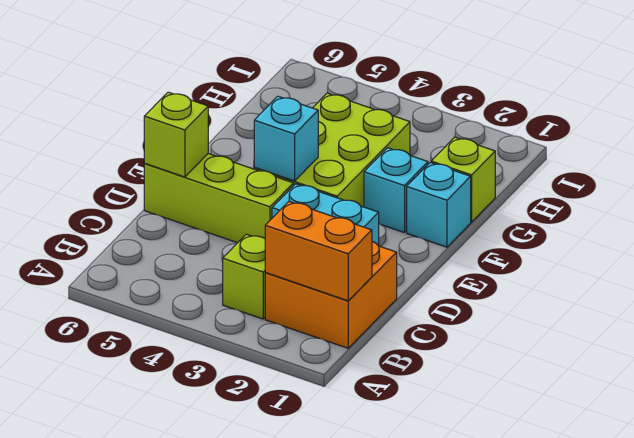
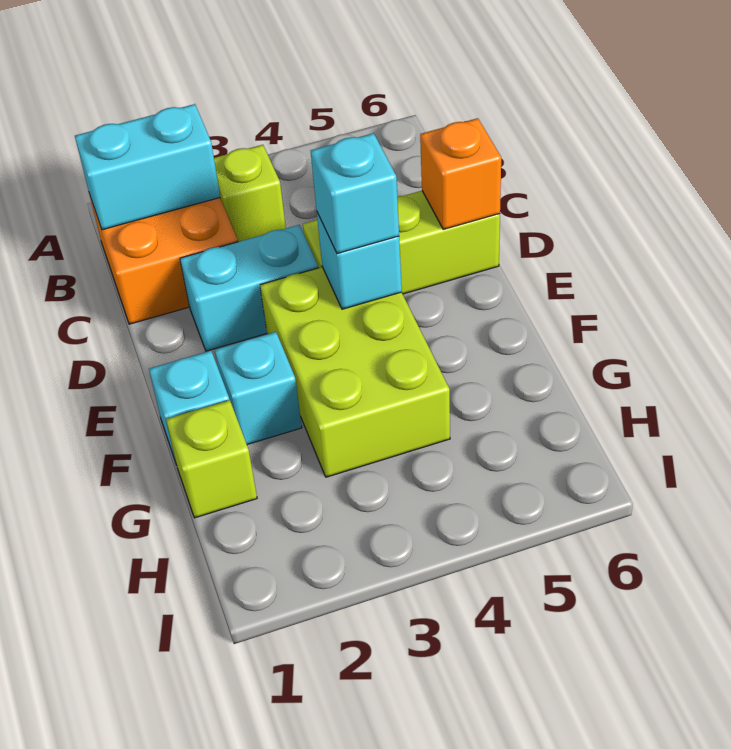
orange 1x2 brick [265,202,372,301] -> cyan 1x2 brick [75,104,220,230]
lime 1x1 brick [144,92,208,177] -> orange 1x1 brick [420,118,501,229]
none -> cyan 1x1 brick [311,133,399,254]

